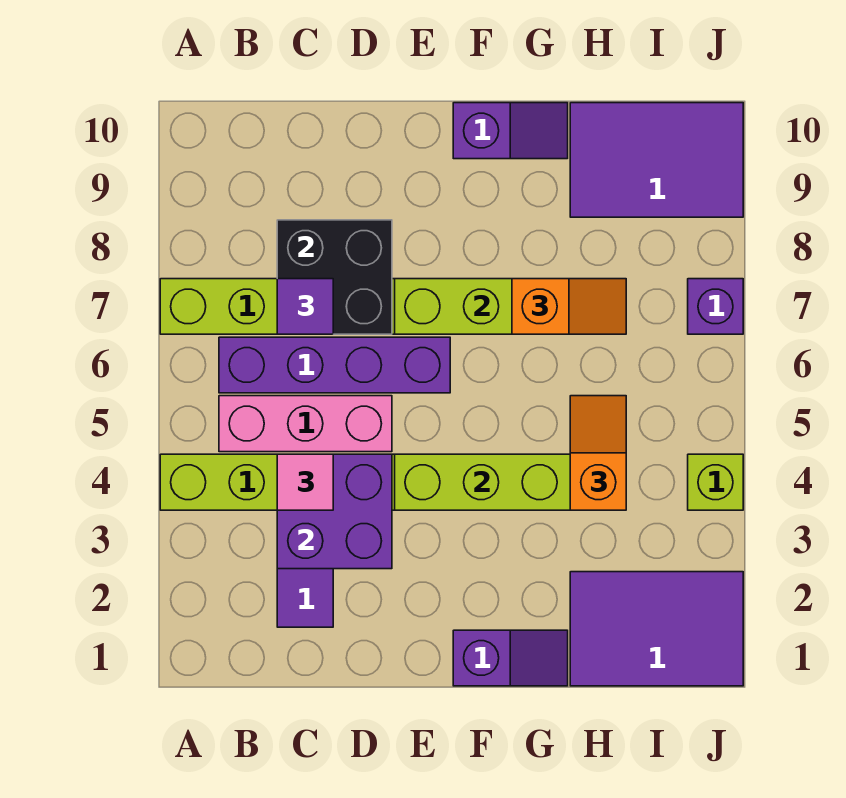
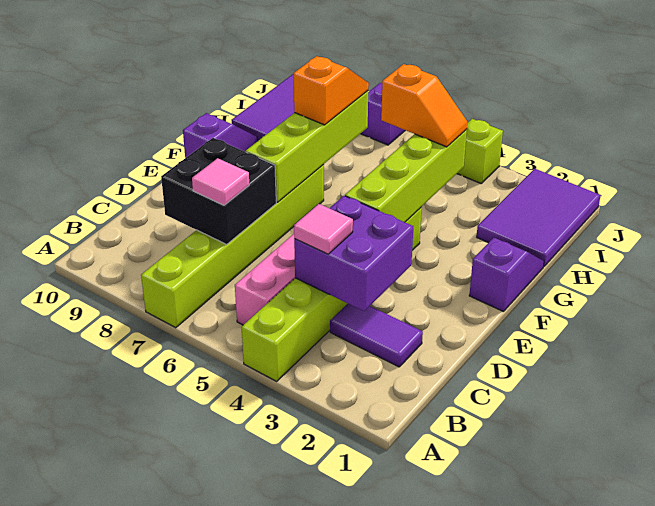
purple 1x4 brick [219,337,450,393] -> none
purple 1x1 tile [277,279,333,334] -> pink 1x1 tile [192,158,249,205]
orange 1x2 slope [570,396,626,510] -> orange 1x2 slope turned to [381,64,467,147]

